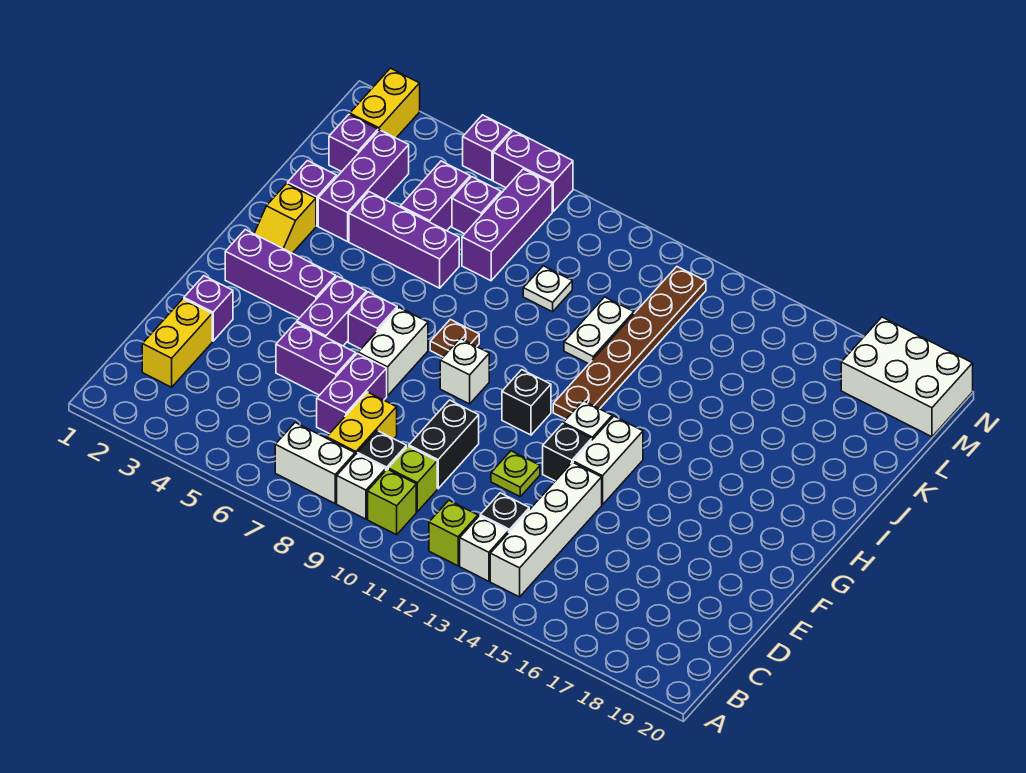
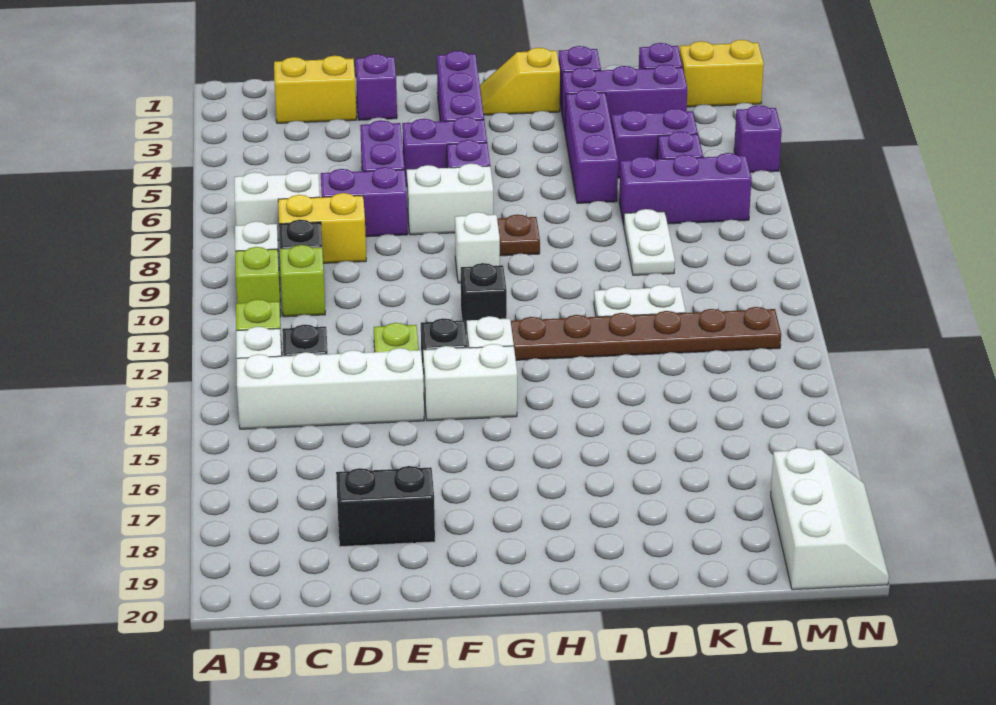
white 1x2 brick [275,423,355,503] -> white 1x2 brick turned to [234,171,320,240]
black 1x2 brick [409,400,479,489] -> black 1x2 brick moved to [336,466,435,546]
white 1x1 plate [523,266,572,312] -> white 1x2 plate [624,209,675,275]
white 2x3 brick [841,317,973,437] -> white 2x3 slope [771,448,889,590]
purple 1x2 brick [493,131,573,211] -> none

